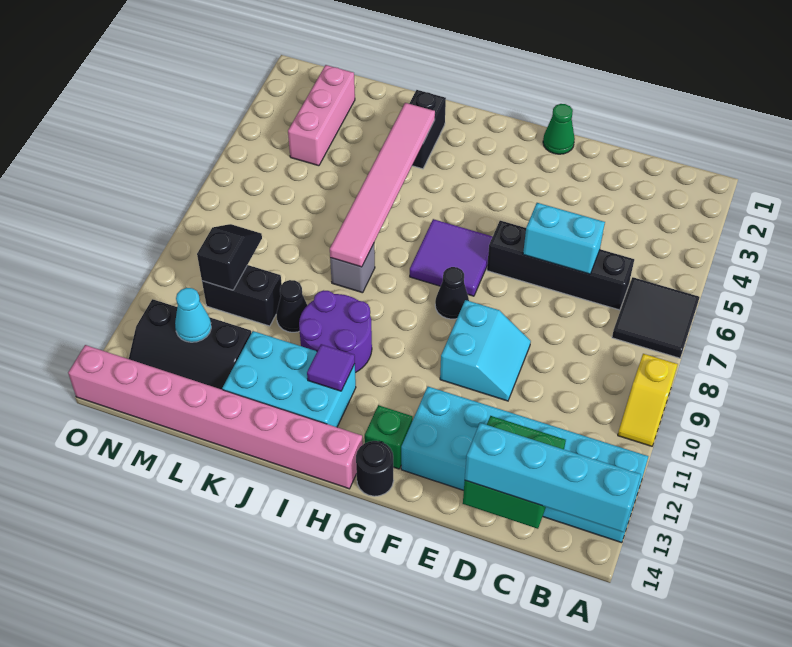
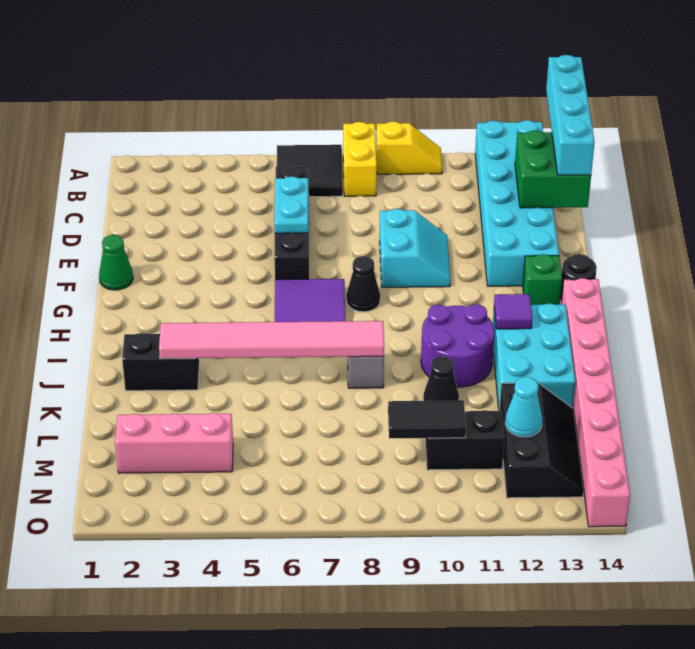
none -> yellow 1x2 brick [343,122,377,196]
cyan 1x2 brick [523,203,605,274] -> cyan 1x2 plate [274,176,309,233]
cyan 2x2 slope [440,300,531,401] -> cyan 2x2 slope turned to [380,209,451,287]
black 1x2 brick [202,265,282,326] -> black 1x2 brick turned to [426,410,504,470]
black 1x2 slope [197,224,262,290] -> black 1x2 tile [388,400,466,438]

